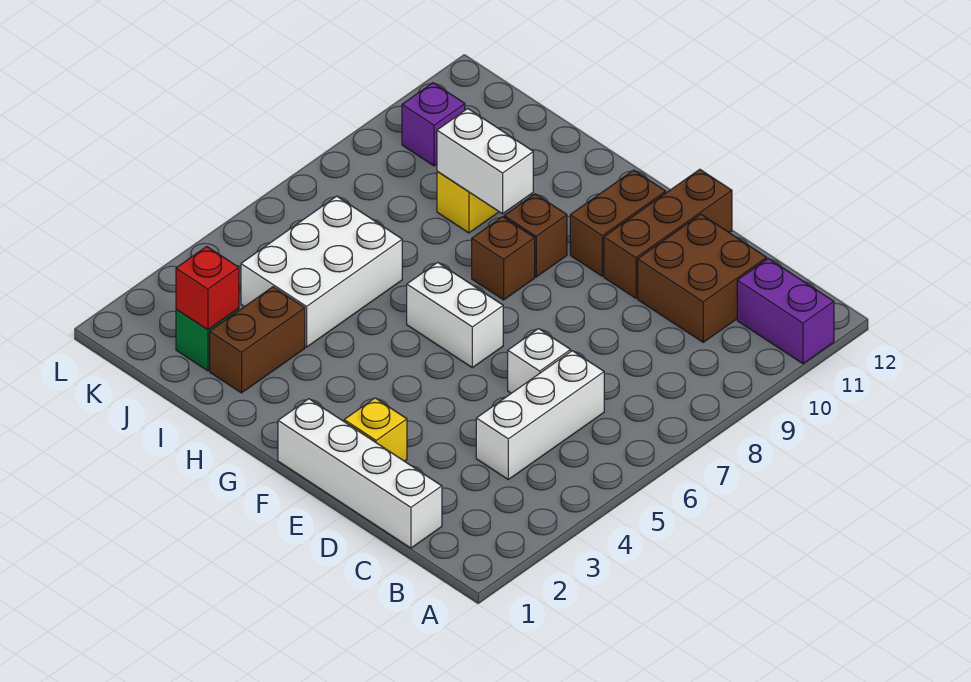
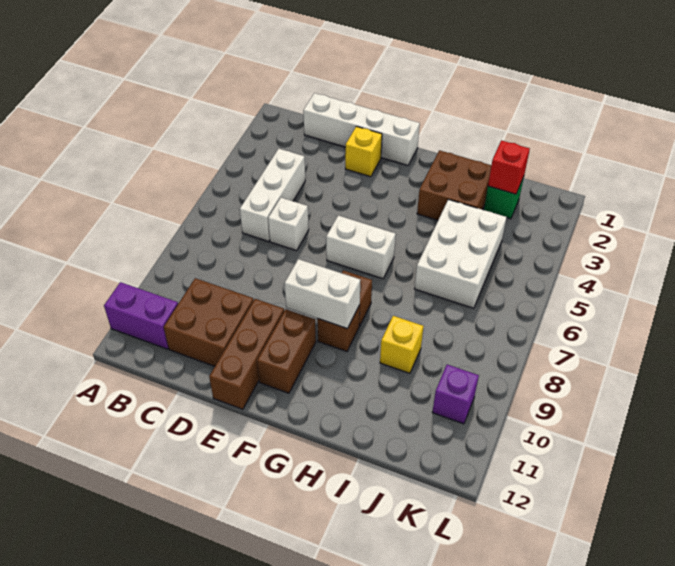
white 1x2 brick [437,109,533,214] -> white 1x2 brick moved to [285,259,361,329]
brown 1x2 brick [210,287,305,393] -> brown 2x2 brick [417,150,491,220]

